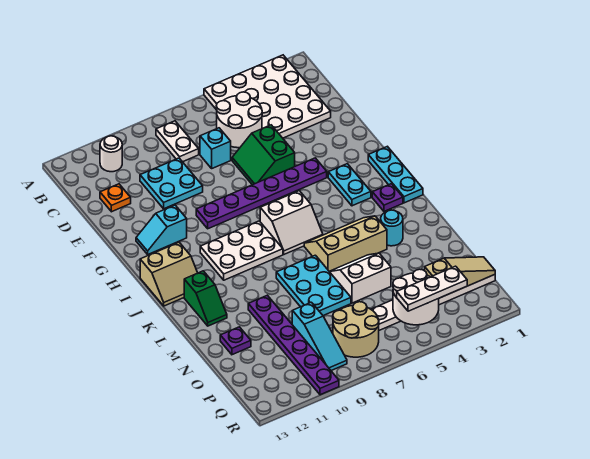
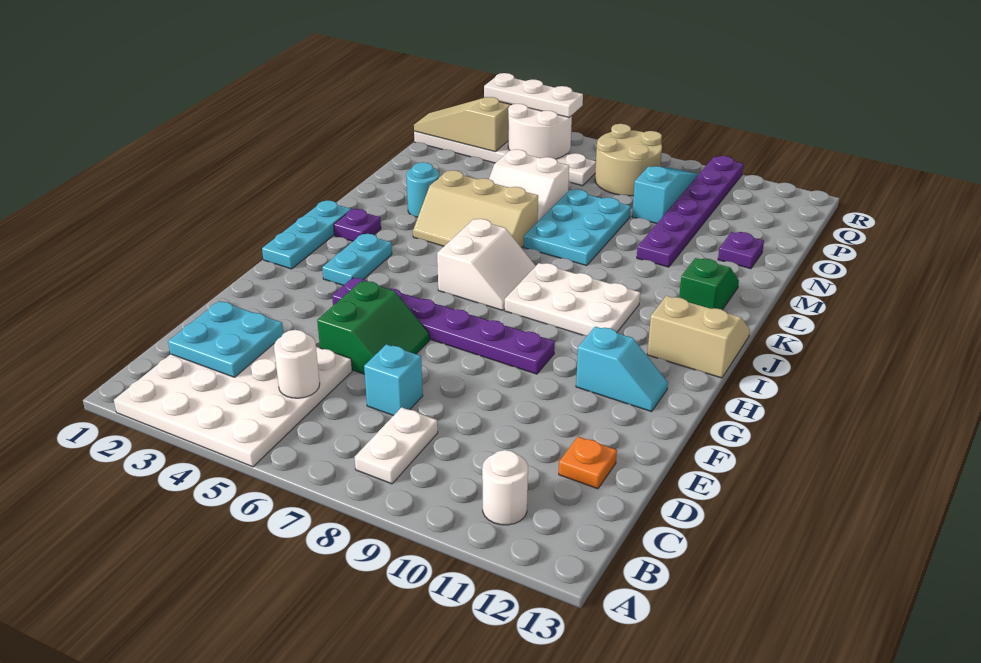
white 2x2 round brick [216,92,262,148] -> white 1x1 round brick [274,330,320,398]
cyan 2x2 plate [140,158,203,209] -> cyan 2x2 plate moved to [168,301,283,377]
white 2x2 slope [260,191,323,254] -> white 2x2 slope turned to [437,219,535,310]

